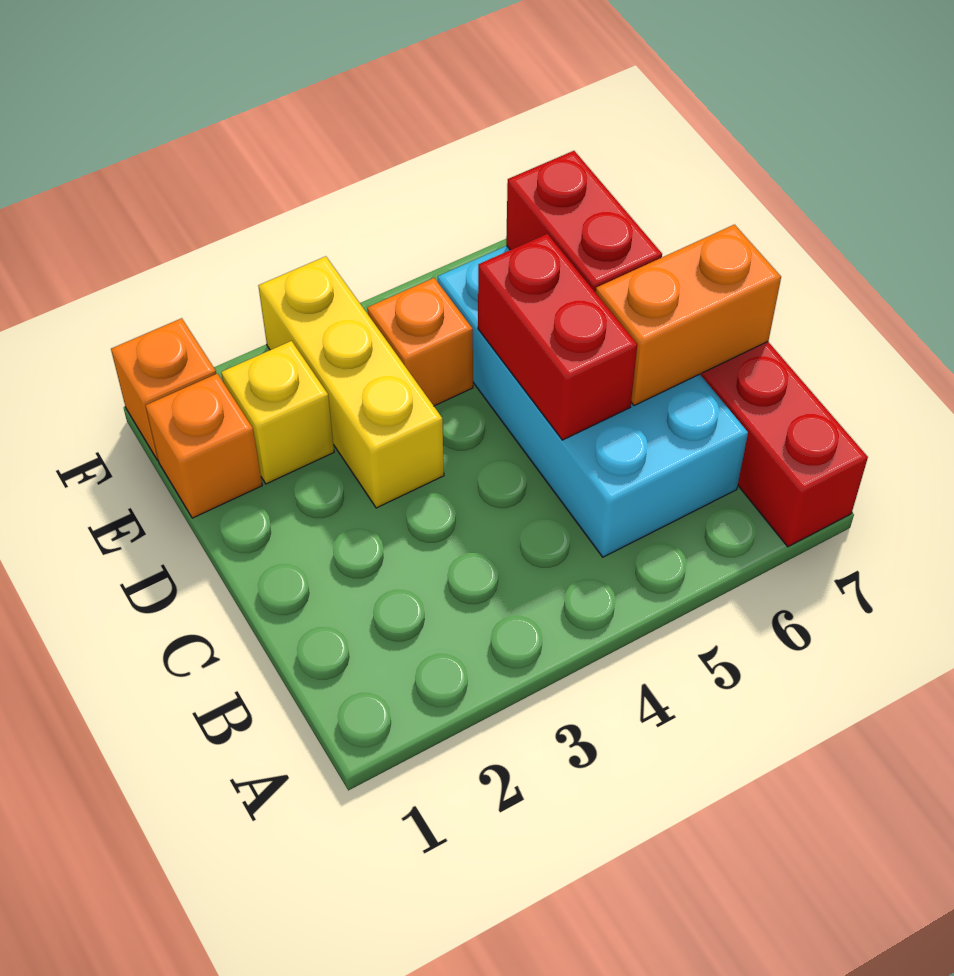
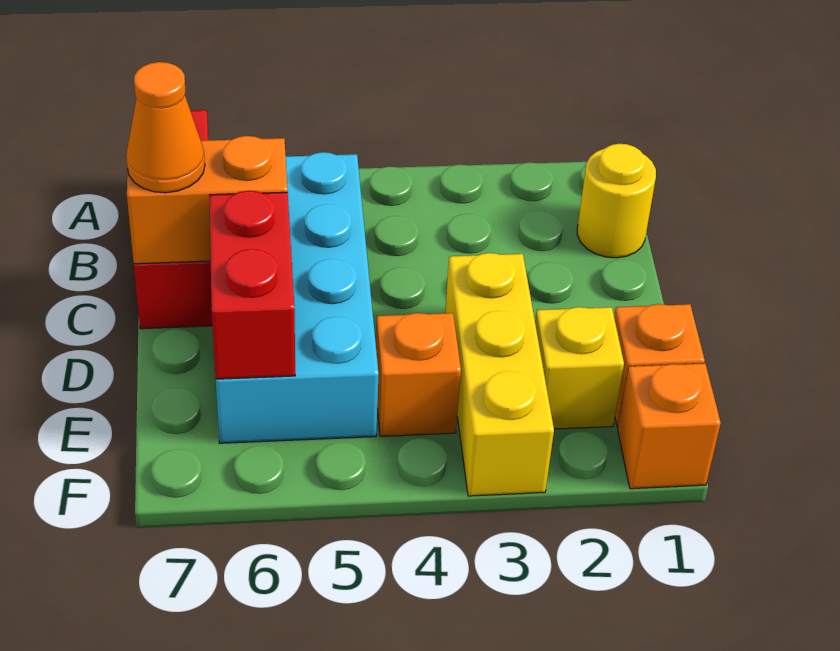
none -> yellow 1x1 round brick [577,144,656,258]
red 1x2 brick [478,234,637,440] -> none
none -> orange 1x1 cone [126,62,205,193]

